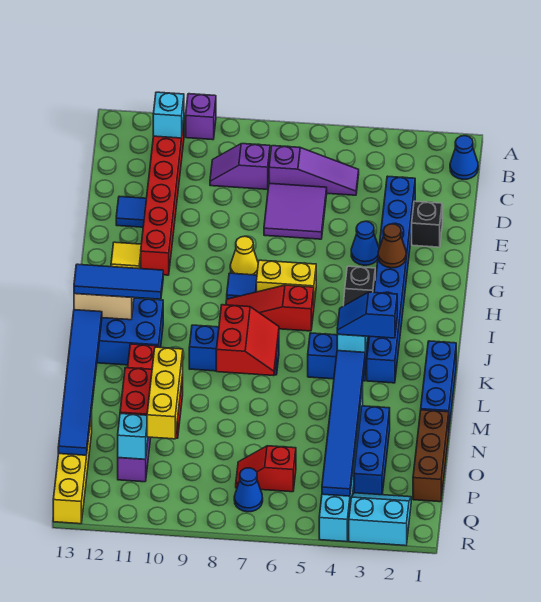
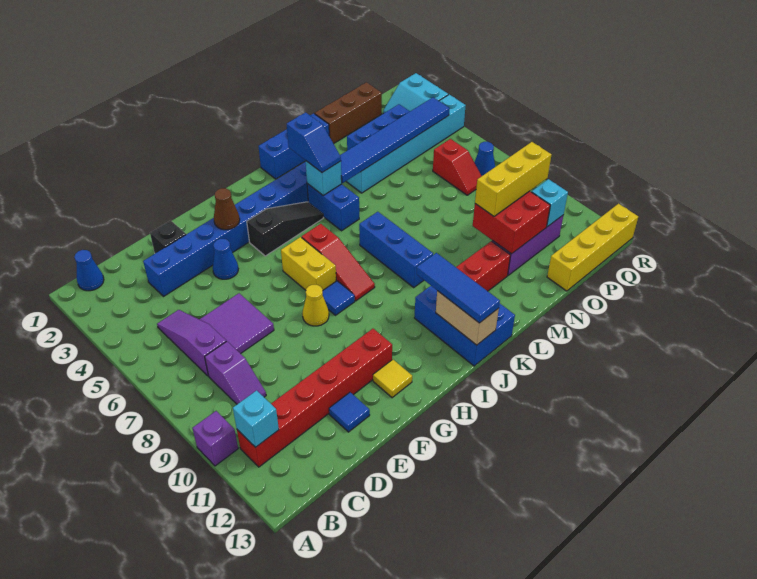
red 2x2 slope [216,305,279,376] -> none
blue 1x6 tile [58,310,102,455] -> none

